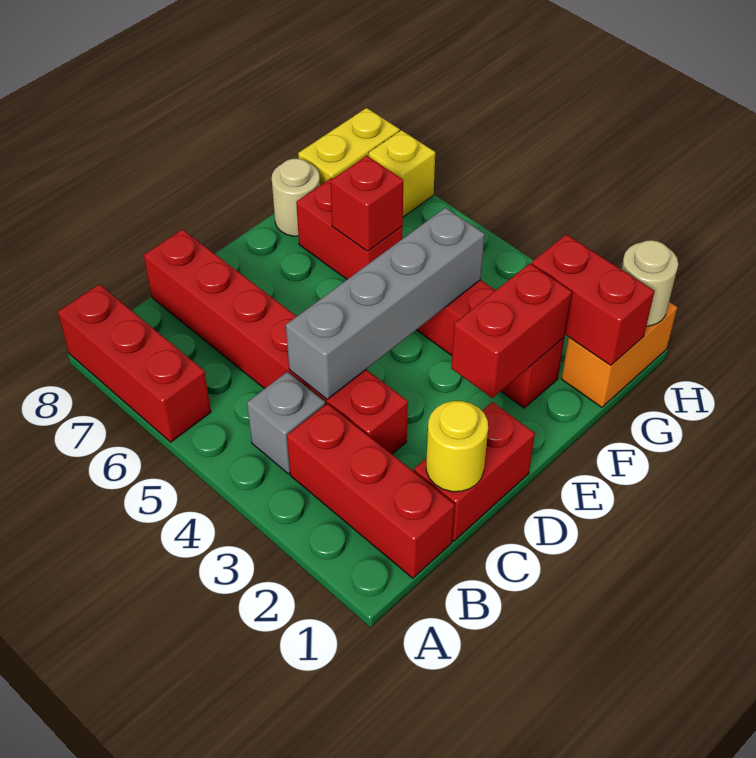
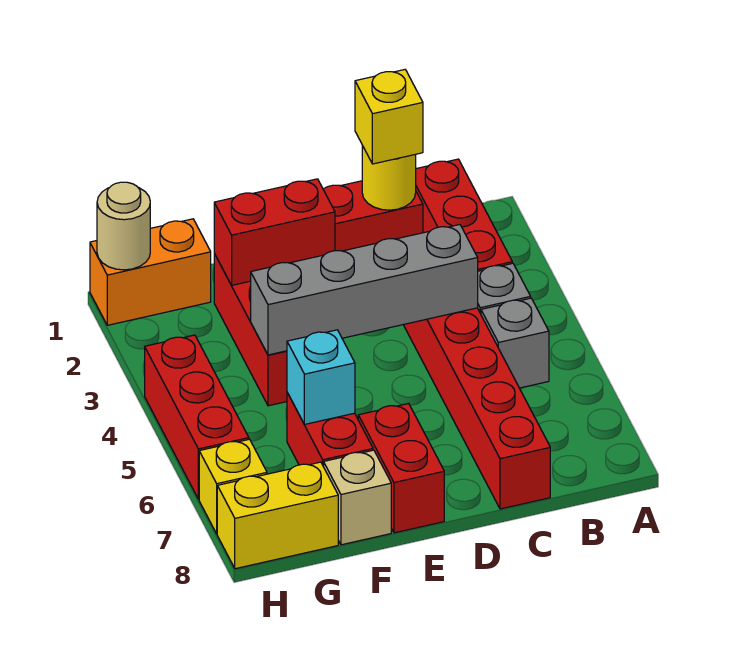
red 1x3 brick [58,284,211,442] -> red 1x3 brick moved to [145,335,249,499]
none -> grey 1x1 brick [481,298,549,388]
none -> yellow 1x1 brick [355,70,423,164]
red 1x1 brick [331,156,403,251] -> cyan 1x1 brick [287,330,355,424]
tan 1x1 round brick [272,159,320,236] -> tan 1x1 brick [324,450,391,545]
red 1x2 brick [531,235,655,366] -> red 1x2 brick moved to [358,404,444,533]

